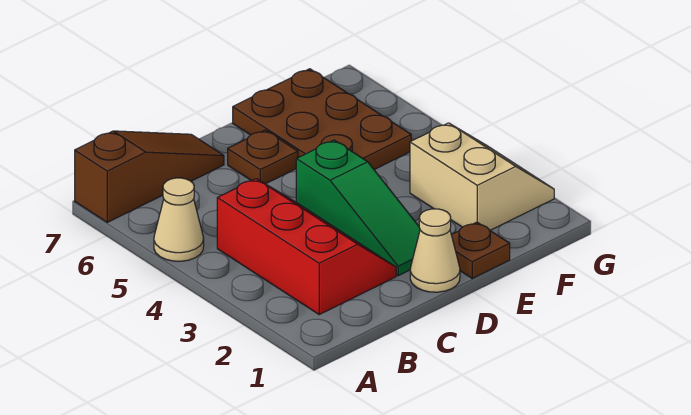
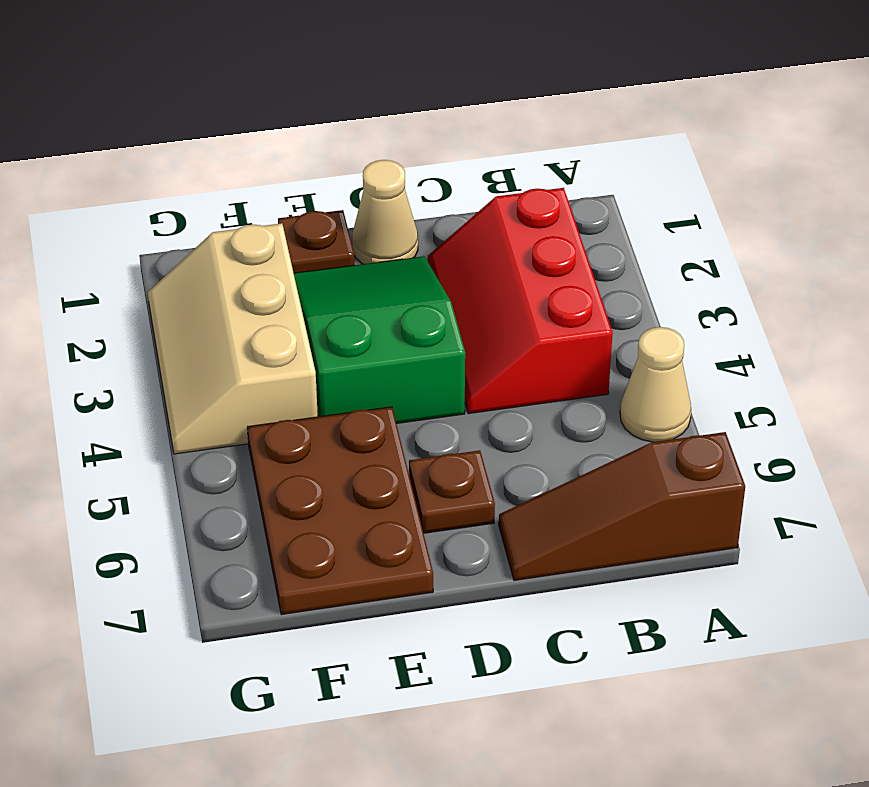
green 1x3 slope [296,140,420,276] -> green 2x3 slope [294,256,465,424]
tan 2x2 slope [410,123,554,230] -> tan 2x3 slope [148,223,318,454]

